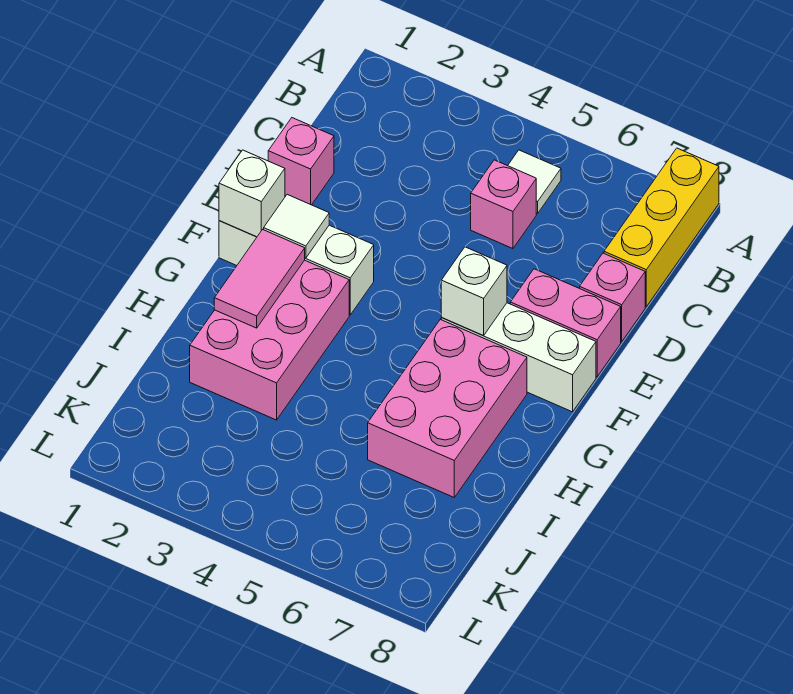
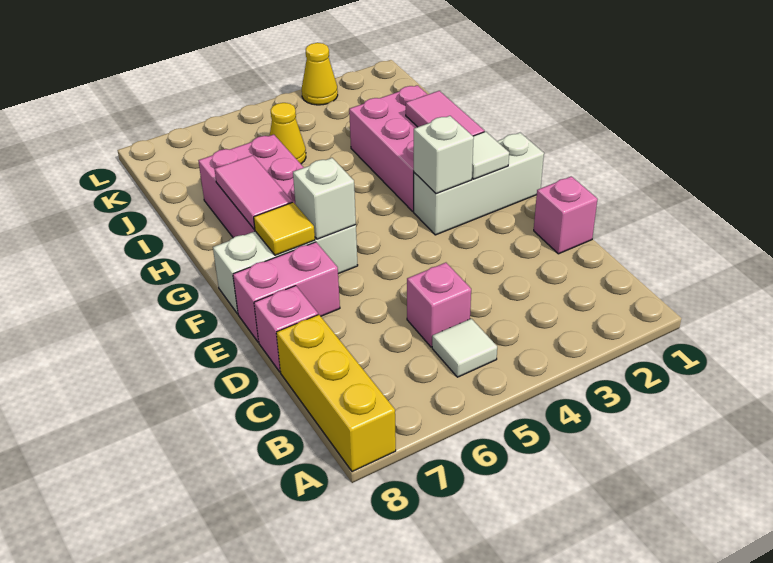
white 1x1 brick [219,150,285,237] -> white 1x1 brick moved to [414,116,474,194]
none -> yellow 1x1 tile [254,202,315,255]
none -> pink 1x2 tile [215,155,292,229]
none -> yellow 1x1 cone [270,103,306,164]
none -> yellow 1x1 cone [302,43,338,105]

